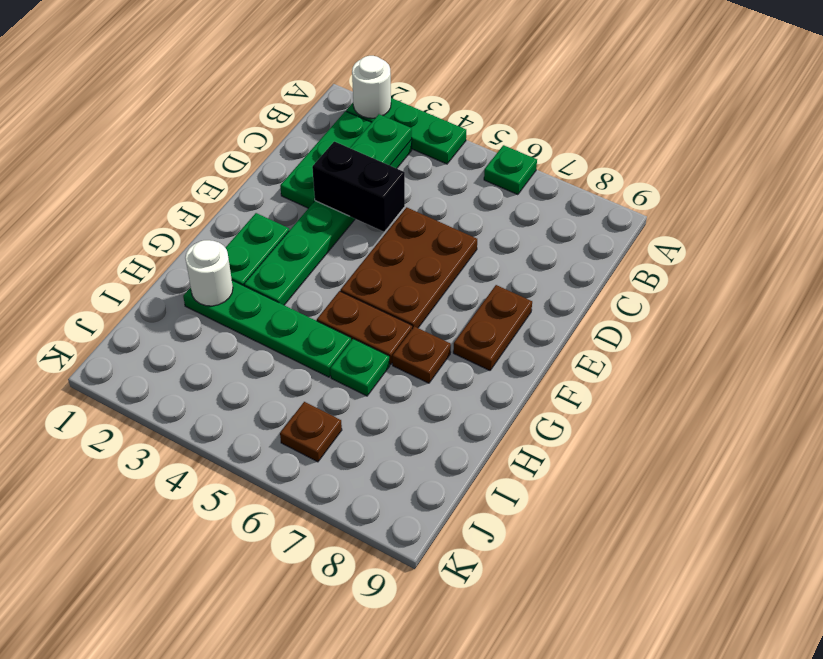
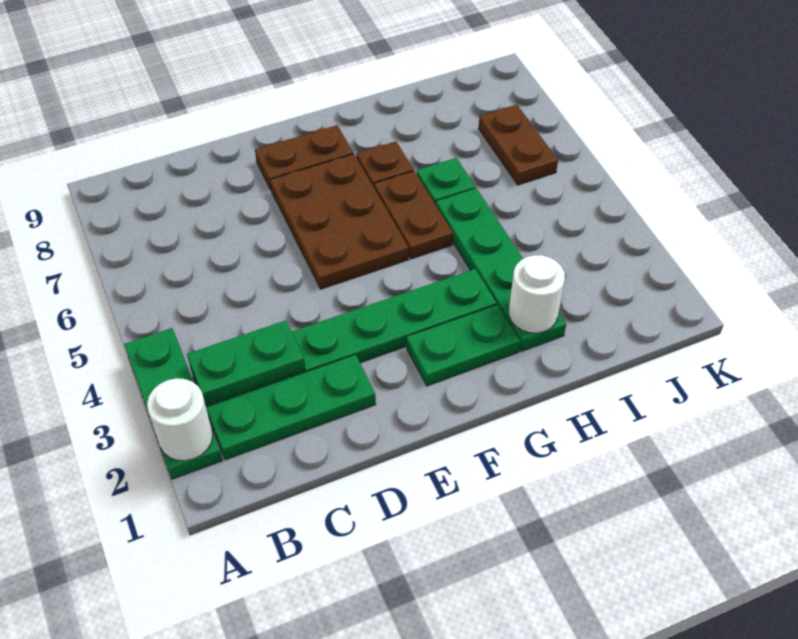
green 1x1 plate [484,145,537,195] -> none
black 1x2 brick [312,141,405,232] -> none
brown 2x3 plate [341,207,477,329] -> brown 2x3 plate turned to [270,154,409,289]
brown 1x1 plate [280,402,342,462] -> brown 1x2 plate [478,105,558,185]

